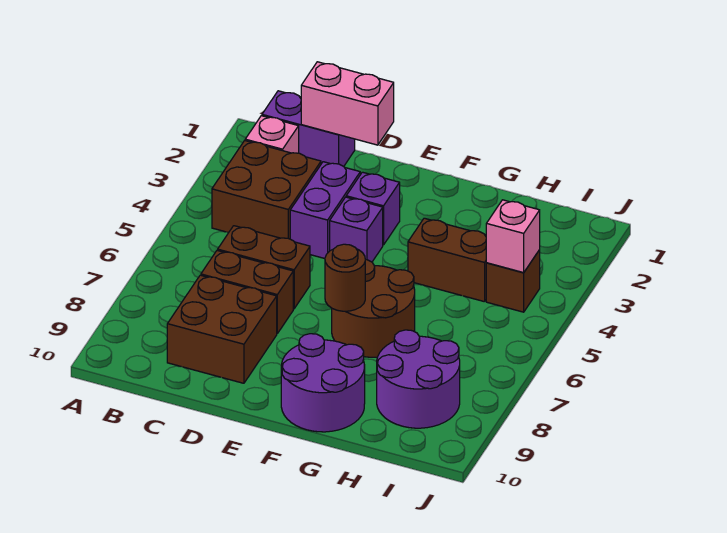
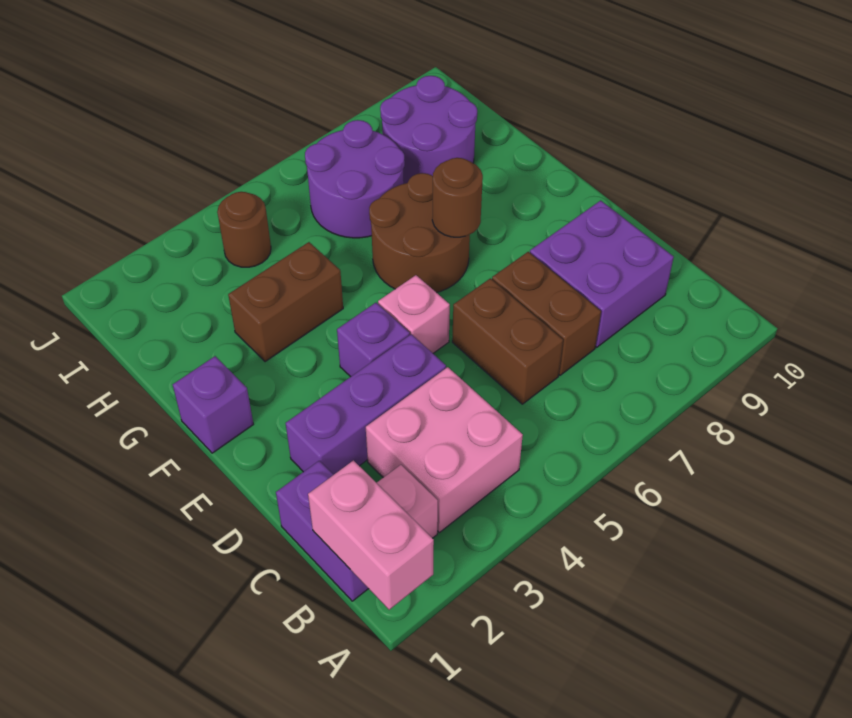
brown 2x2 brick [212,141,321,239] -> pink 2x2 brick [366,367,523,533]
pink 1x2 brick [301,62,394,145] -> pink 1x2 brick moved to [308,460,434,610]
brown 2x2 brick [167,275,277,383] -> purple 2x2 brick [530,200,674,347]
purple 1x2 brick [290,162,360,259] -> purple 1x3 brick [286,334,446,475]
purple 1x1 brick [346,172,400,245] -> purple 1x1 brick moved to [173,356,253,453]
purple 2x2 round brick [281,334,365,432] -> purple 2x2 round brick moved to [305,120,405,238]
brown 1x2 brick [408,218,486,302] -> brown 1x2 brick turned to [228,242,343,362]
brown 1x1 brick [486,250,540,312] -> brown 1x1 round brick [217,192,271,267]
pink 1x1 brick [486,200,540,273] -> pink 1x1 brick moved to [378,275,450,353]

